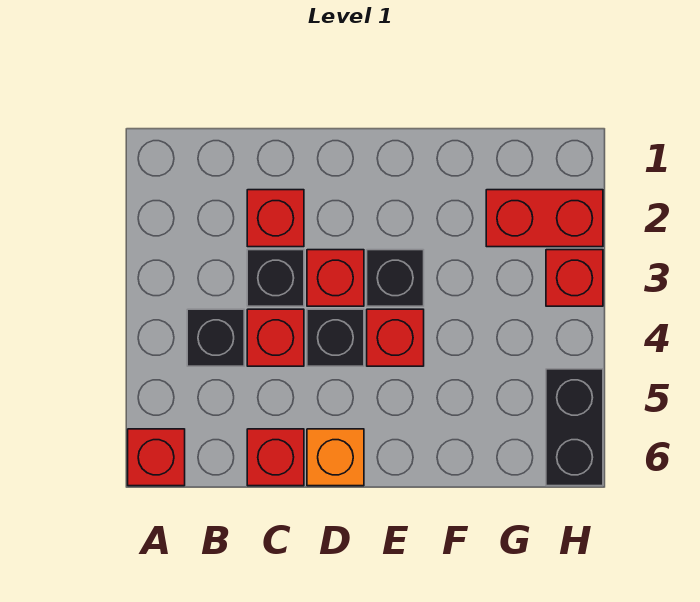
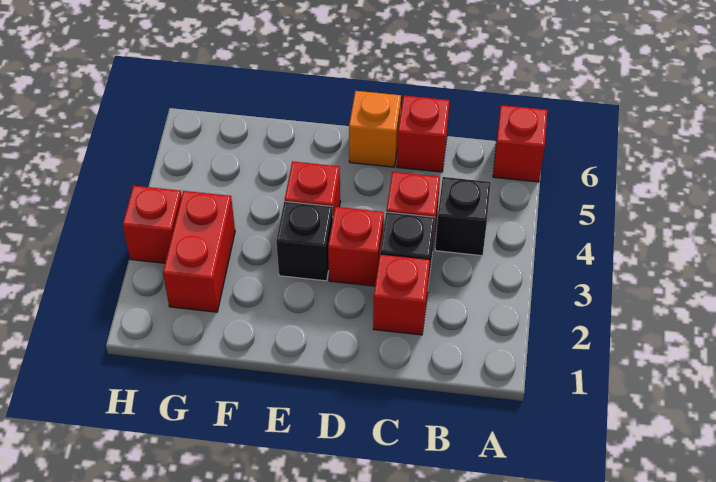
black 1x1 brick [307,309,364,366] -> none
red 1x2 brick [486,190,603,247] -> red 1x2 brick turned to [163,191,235,312]
black 1x2 brick [546,369,603,486] -> none

